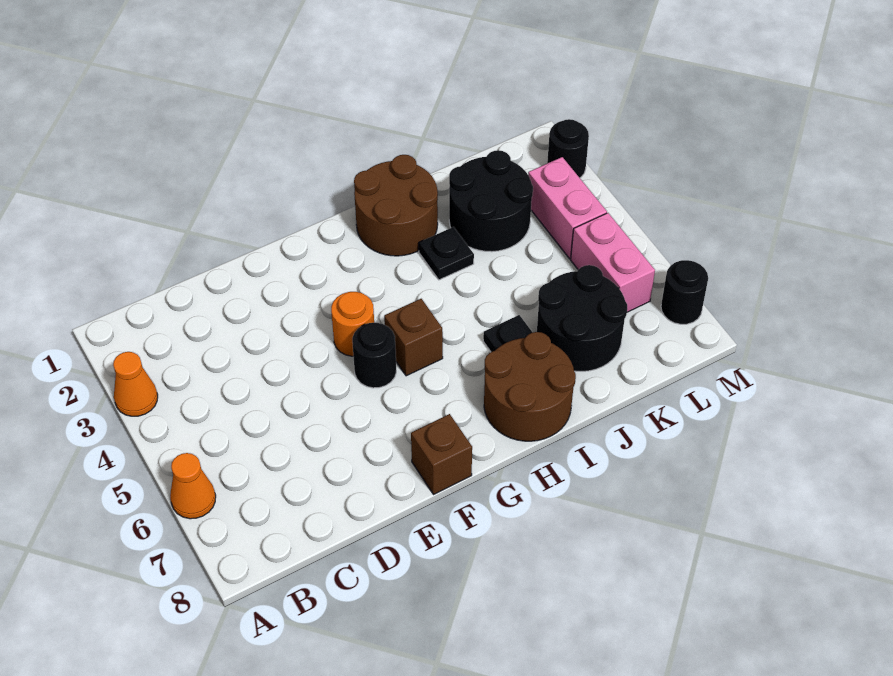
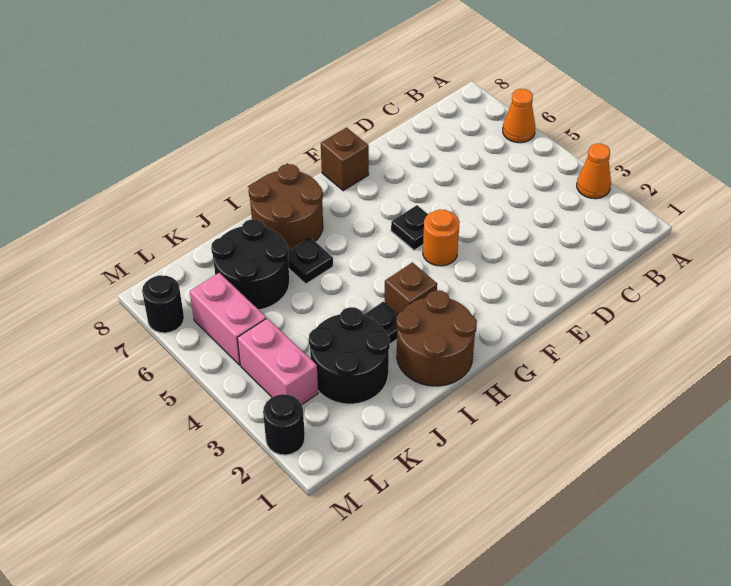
black 1x1 round brick [352,323,396,388] -> black 1x1 plate [391,205,428,250]
brown 1x1 brick [384,299,443,376] -> brown 1x1 brick moved to [385,262,437,314]

